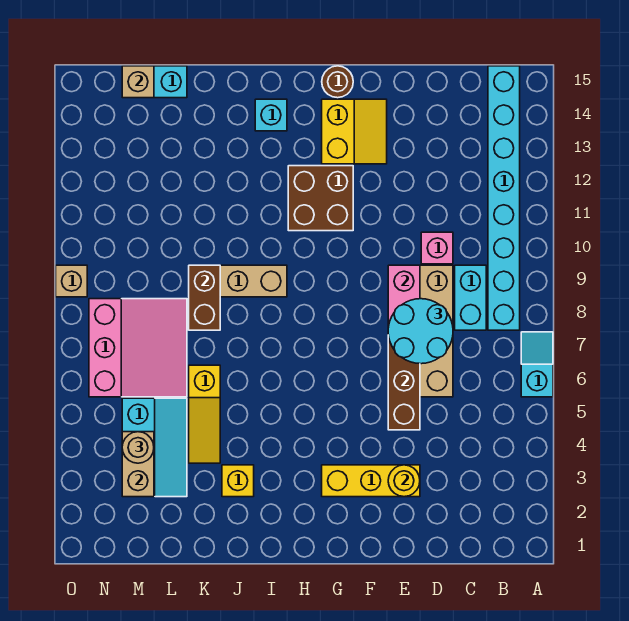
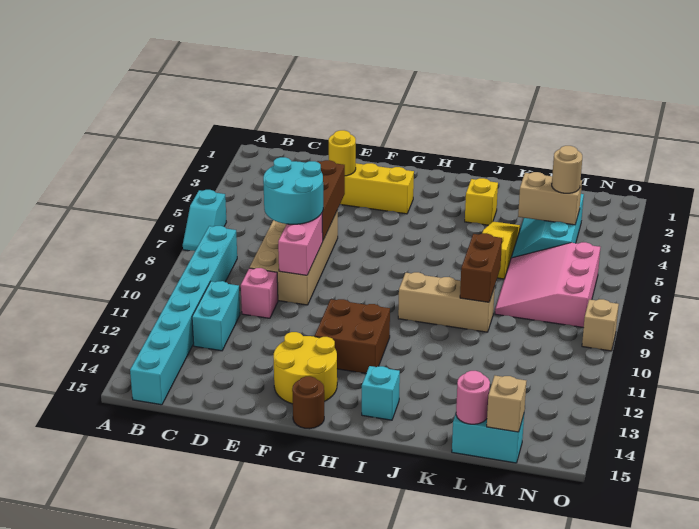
cyan 1x2 brick [455,265,486,330] -> cyan 1x2 brick moved to [192,281,240,351]
yellow 2x2 slope [322,99,387,164] -> yellow 2x2 round brick [273,332,337,404]
none -> pink 1x1 round brick [456,371,490,424]
tan 1x2 brick [122,432,154,497] -> tan 1x2 brick turned to [518,172,582,225]

